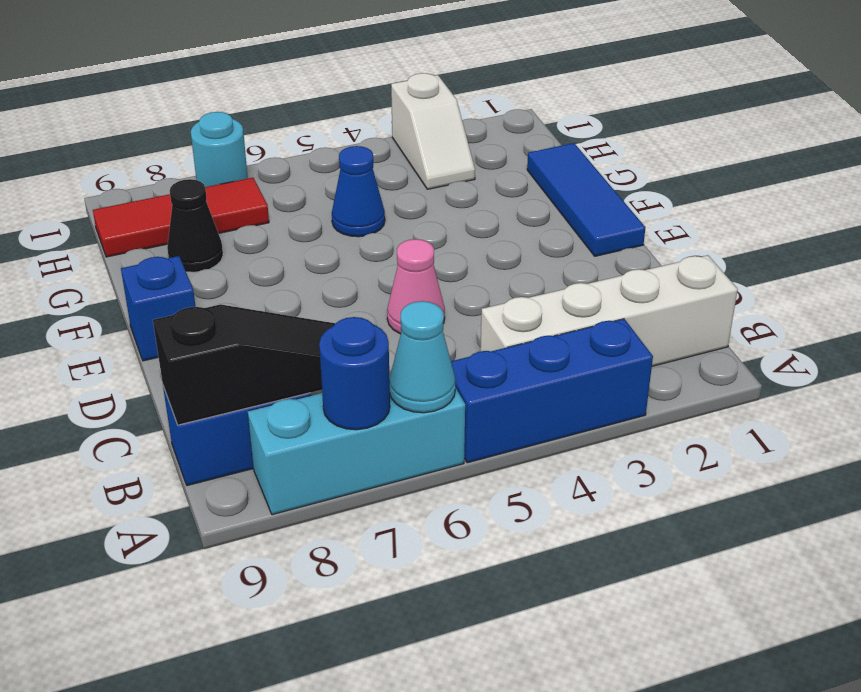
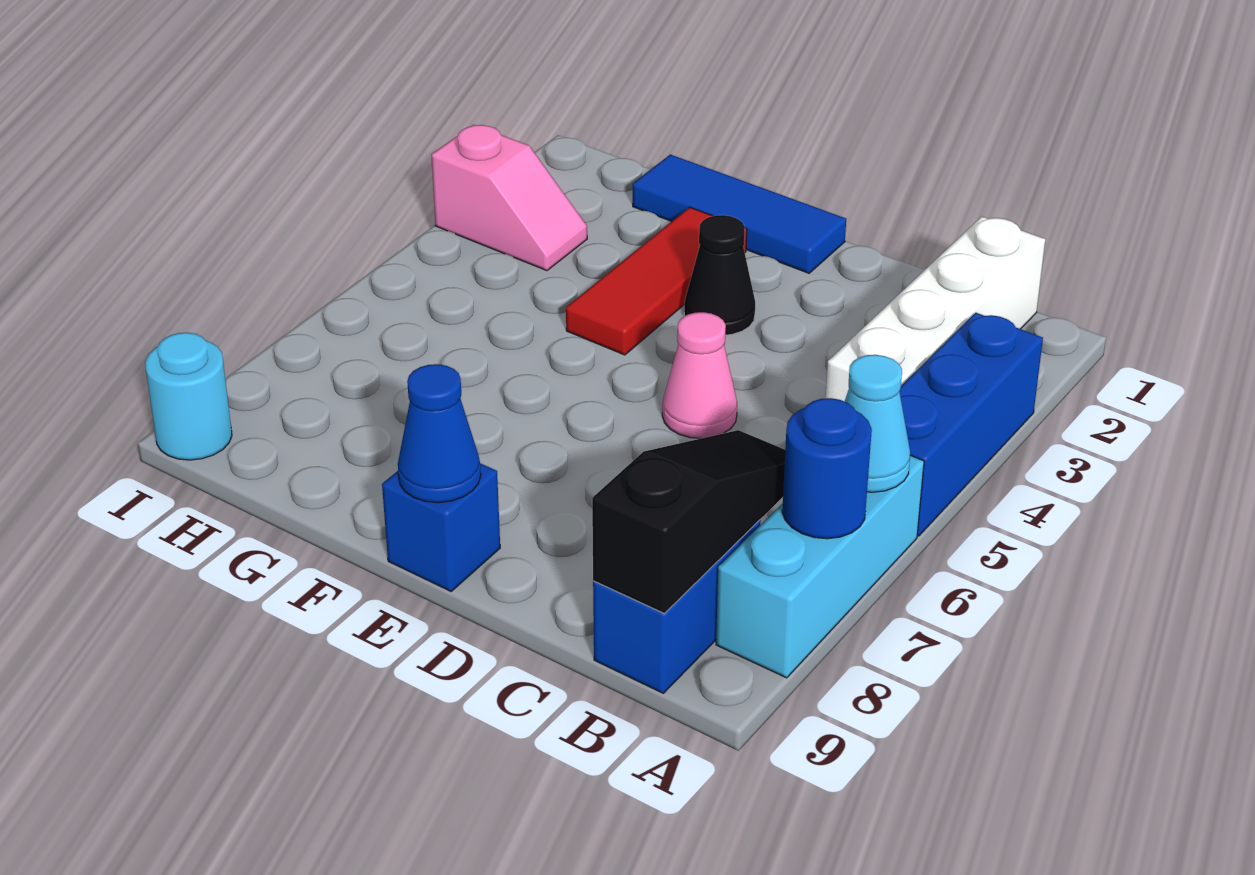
blue 1x1 cone [332,146,385,237] -> blue 1x1 cone moved to [398,364,481,503]
black 1x1 cone [167,179,223,272] -> black 1x1 cone moved to [684,215,755,335]
white 1x2 slope [391,73,475,189] -> pink 1x2 slope [431,125,587,271]
red 1x3 tile [93,178,269,257] -> red 1x3 tile moved to [566,207,747,355]
cyan 1x1 round brick [191,112,248,187] -> cyan 1x1 round brick moved to [145,333,232,460]

